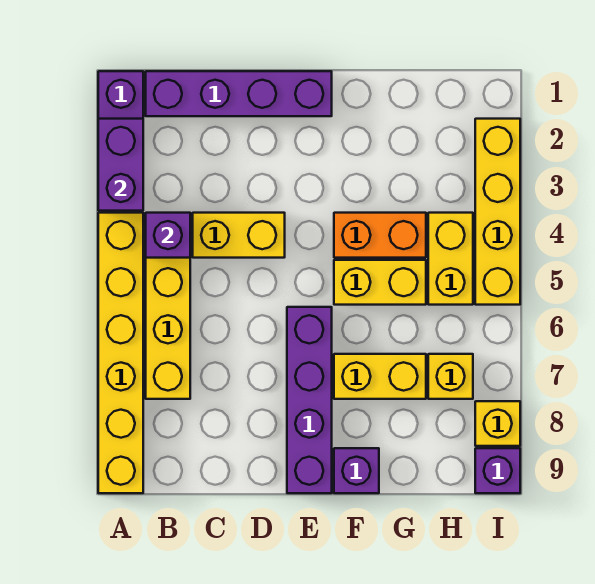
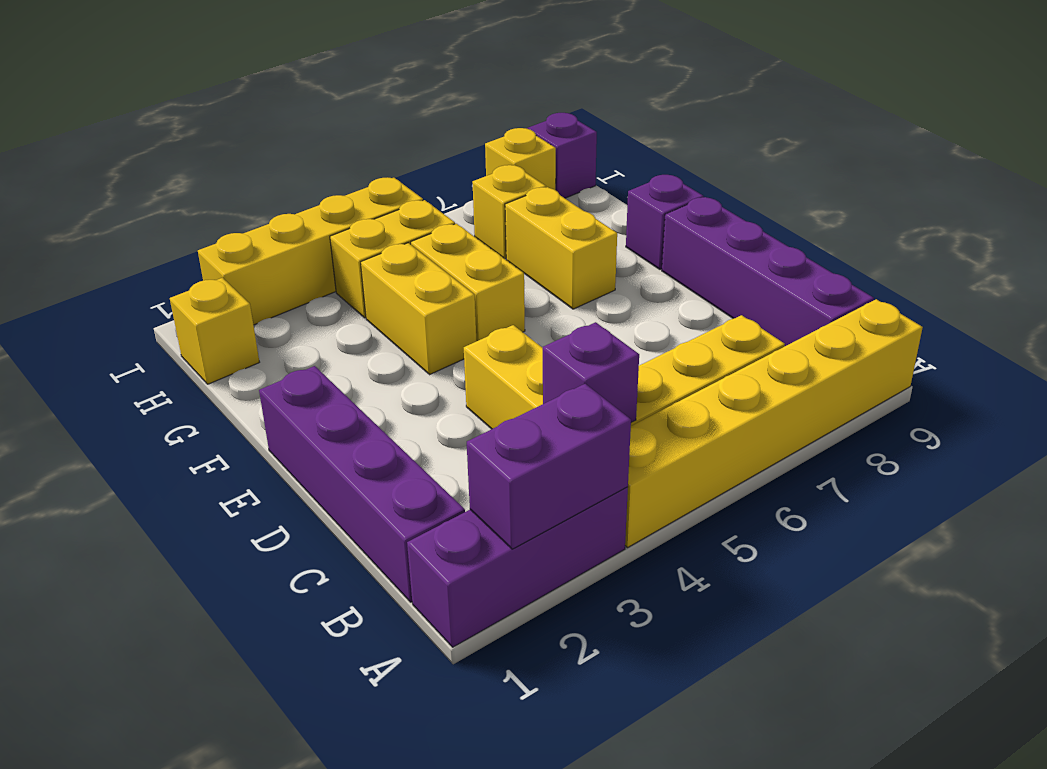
purple 1x4 brick [287,307,332,493] -> purple 1x4 brick turned to [662,197,874,346]
orange 1x2 brick [334,213,426,258] -> yellow 1x2 brick [361,243,476,374]
none -> yellow 1x1 brick [170,278,259,384]

